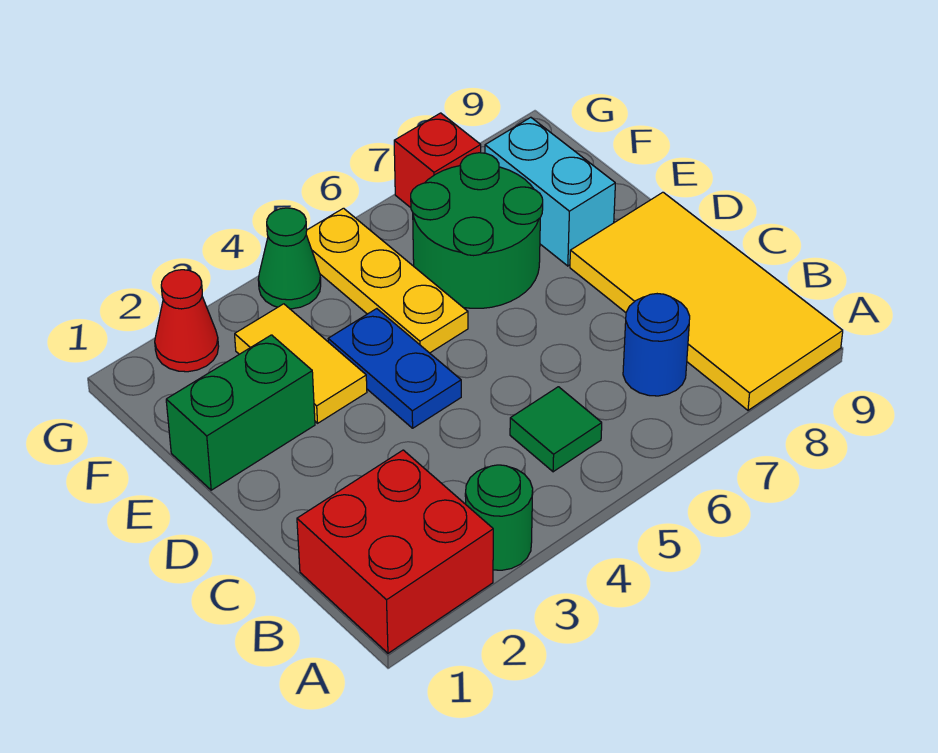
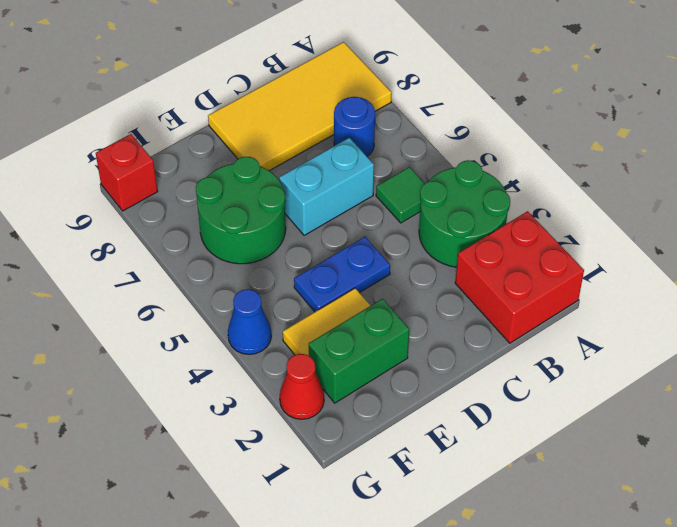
green 1x1 round brick [465,465,533,570] -> green 2x2 round brick [419,160,510,267]
green 1x2 brick [166,335,315,490] -> green 1x2 brick turned to [309,299,409,403]
yellow 1x3 plate [306,208,468,353] -> none
cyan 1x2 brick [485,117,615,266] -> cyan 1x2 brick moved to [279,138,374,235]
green 1x1 cone [258,208,321,309] -> blue 1x1 cone [228,289,271,354]
red 1x1 brick [394,113,481,208] -> red 1x1 brick moved to [96,134,158,211]

